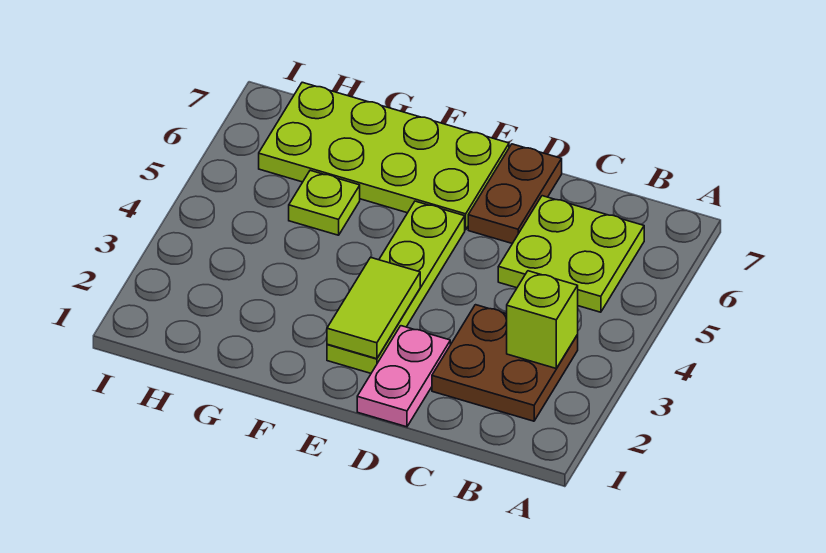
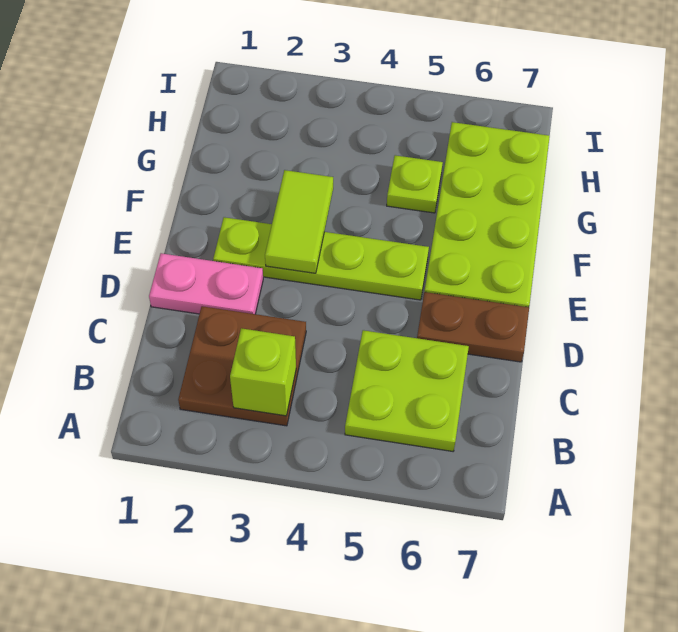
lime 1x2 tile [327,257,420,359] -> lime 1x2 tile turned to [265,170,333,273]

